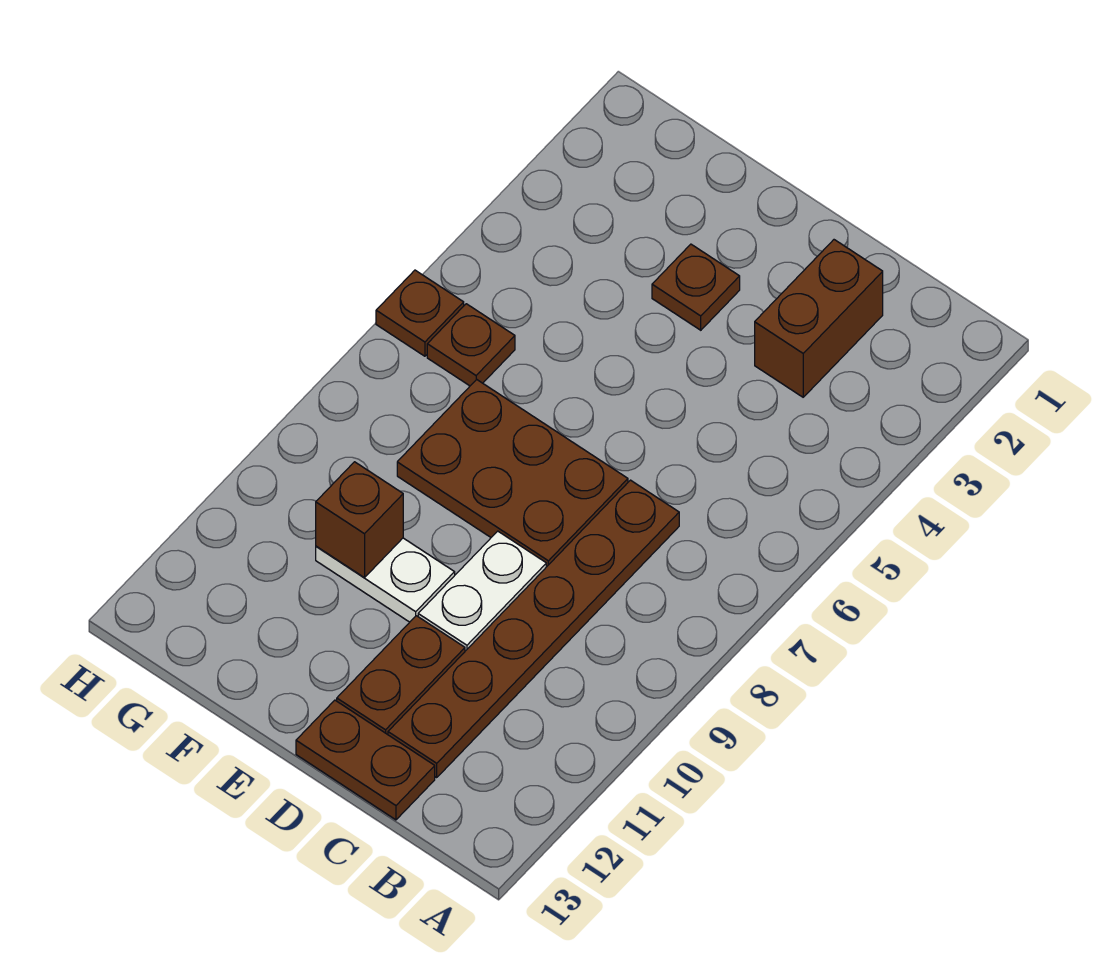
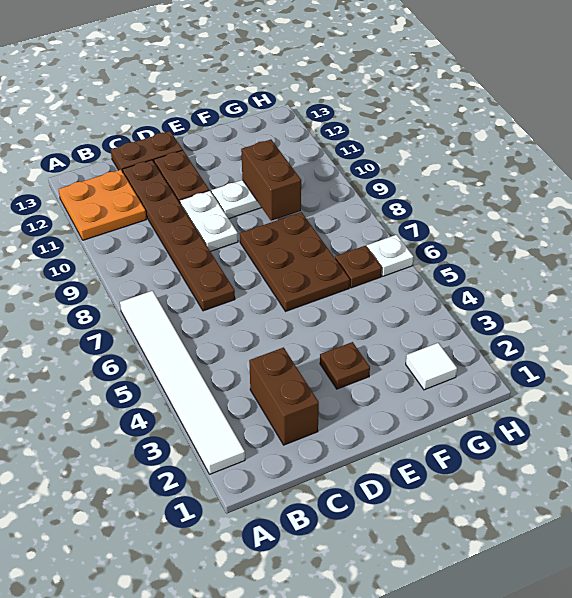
none -> white 1x6 tile [120,291,245,474]
none -> orange 2x2 plate [59,170,146,240]
brown 2x3 plate [397,380,628,567] -> brown 2x3 plate turned to [240,212,350,311]
brown 1x1 brick [316,462,403,578] -> brown 1x2 brick [241,140,301,221]
none -> white 1x1 tile [406,343,457,390]
brown 1x1 plate [376,270,464,356] -> white 1x1 plate [367,235,413,276]

